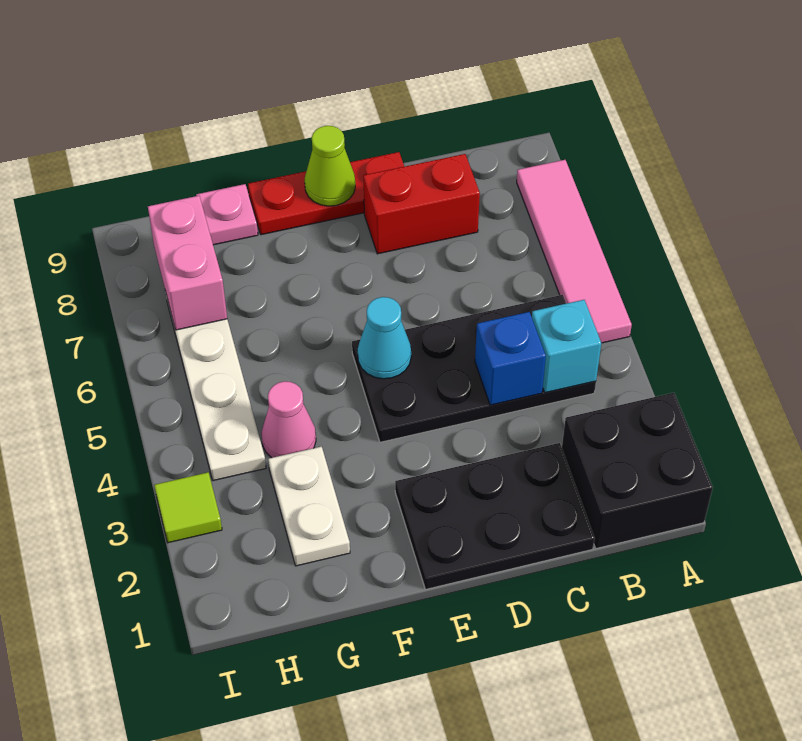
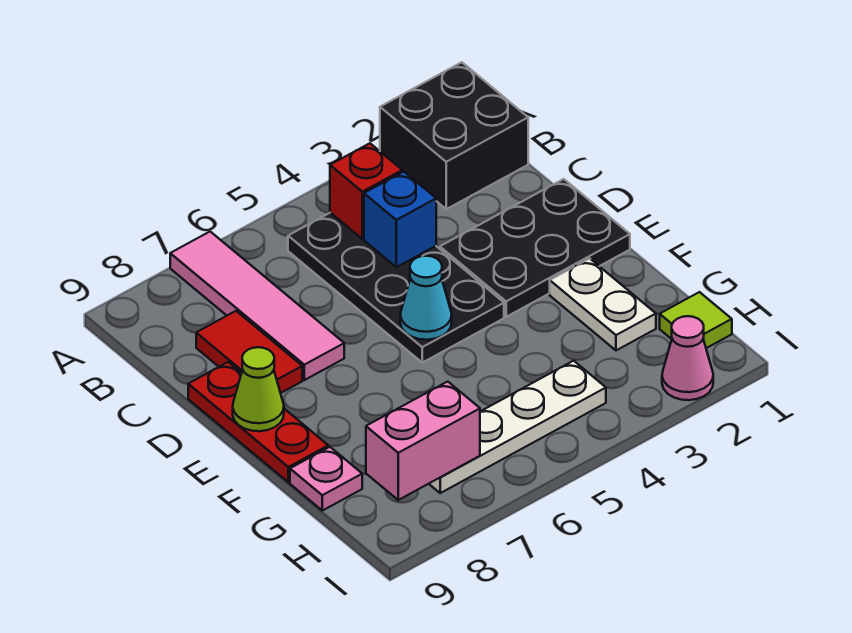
pink 1x4 tile [517,160,632,343] -> pink 1x4 tile turned to [170,232,344,380]
cyan 1x1 brick [532,300,601,393] -> red 1x1 brick [330,143,402,239]
black 2x3 plate [395,443,595,589] -> black 2x3 plate turned to [440,179,630,317]
red 1x2 brick [363,154,480,254] -> red 1x2 tile [196,311,302,393]
white 1x2 plate [268,446,350,566] -> white 1x2 plate turned to [550,258,656,350]
pink 1x1 cone [261,381,316,458] -> pink 1x1 cone moved to [662,316,713,400]
lime 1x1 tile [154,472,222,543] -> lime 1x1 tile moved to [660,292,732,348]

